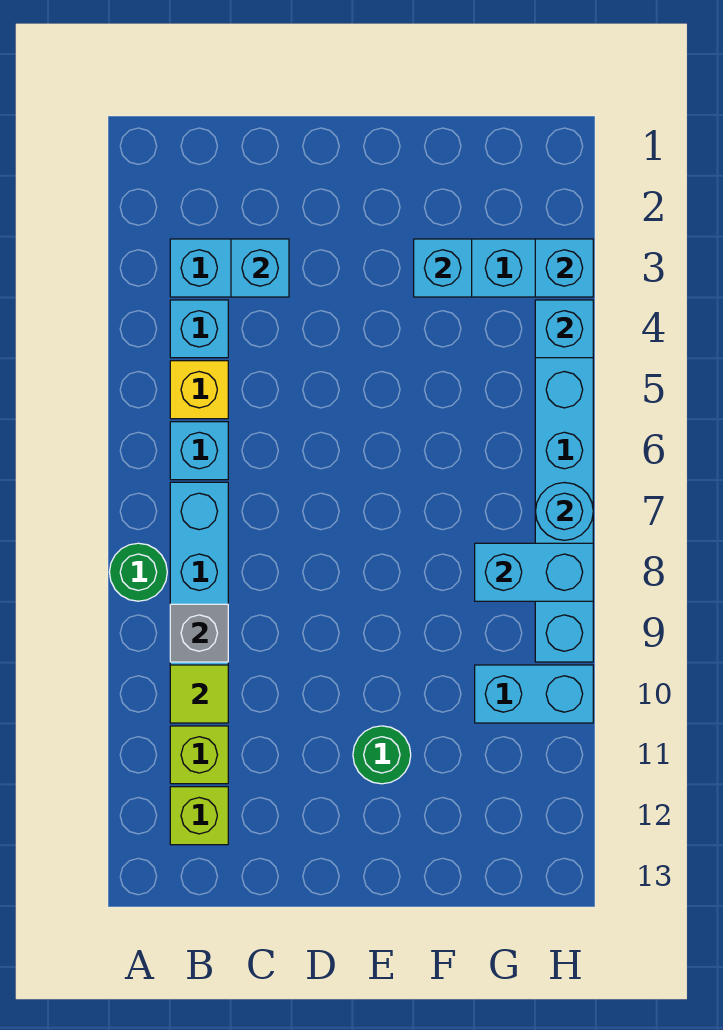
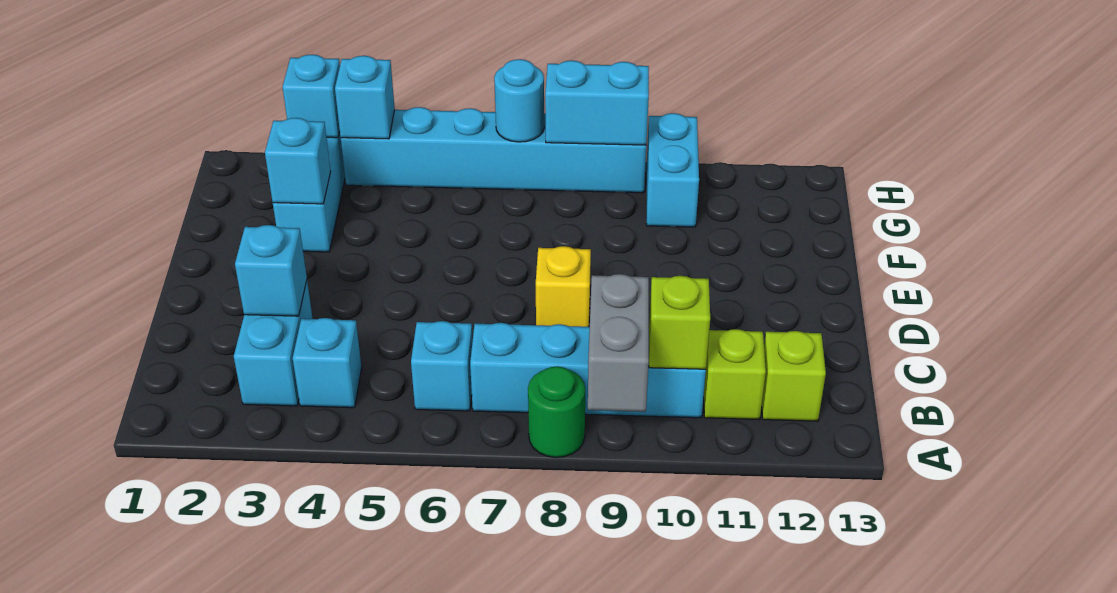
yellow 1x1 brick [170,361,228,419] -> yellow 1x1 brick moved to [536,246,591,327]
grey 1x1 brick [170,604,228,662] -> grey 1x2 brick [588,274,649,412]
lime 1x1 tile [170,665,228,723] -> lime 1x1 brick [649,276,710,369]
green 1x1 round brick [353,726,411,784] -> none
cyan 1x2 brick [475,543,593,601] -> cyan 1x2 brick turned to [545,61,649,145]

